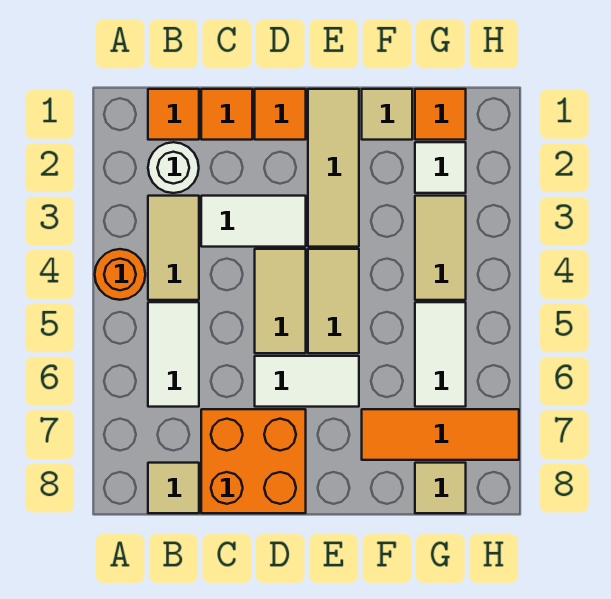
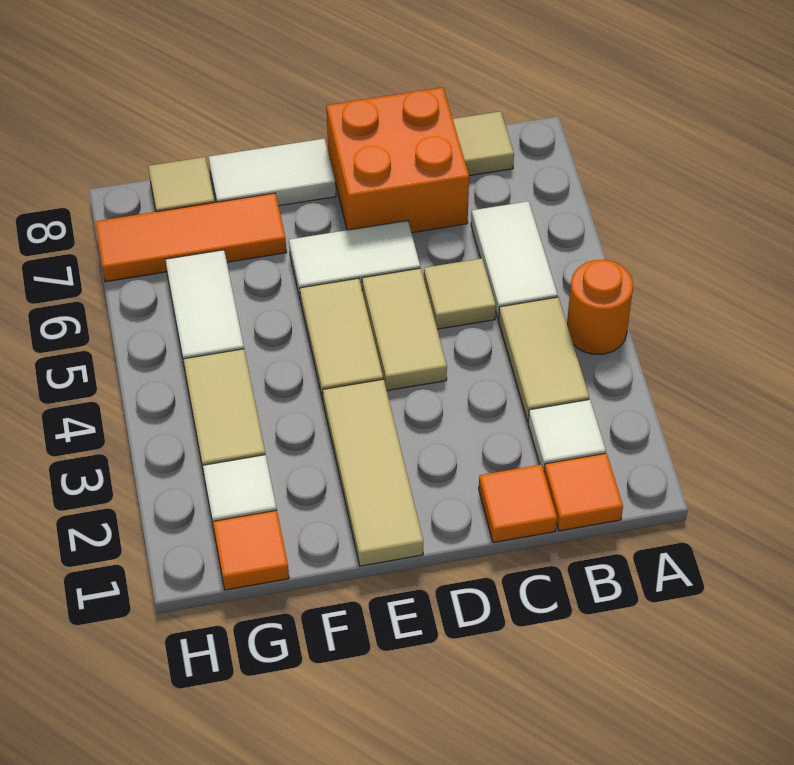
white 1x1 round brick [148,142,199,193] -> white 1x1 tile [528,399,606,471]
white 1x2 tile [201,196,306,247] -> white 1x2 tile moved to [209,139,336,206]
orange 1x1 tile [255,89,306,140] -> none
tan 1x1 tile [362,89,412,140] -> tan 1x1 tile moved to [424,258,496,329]

